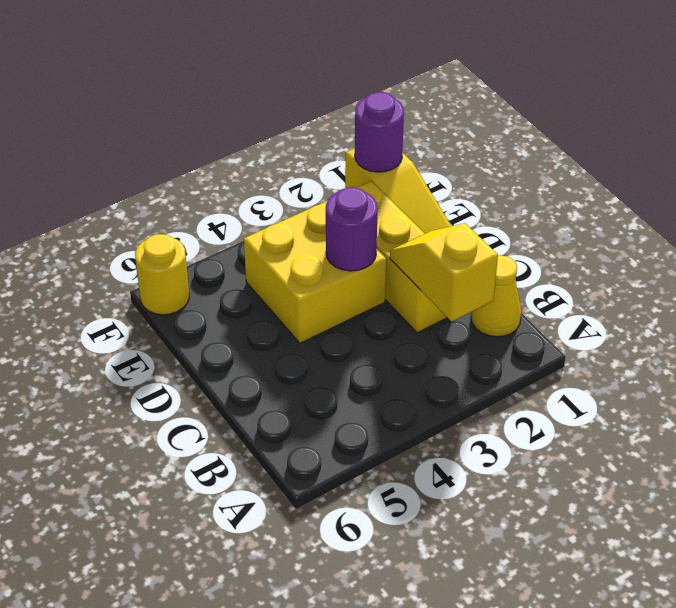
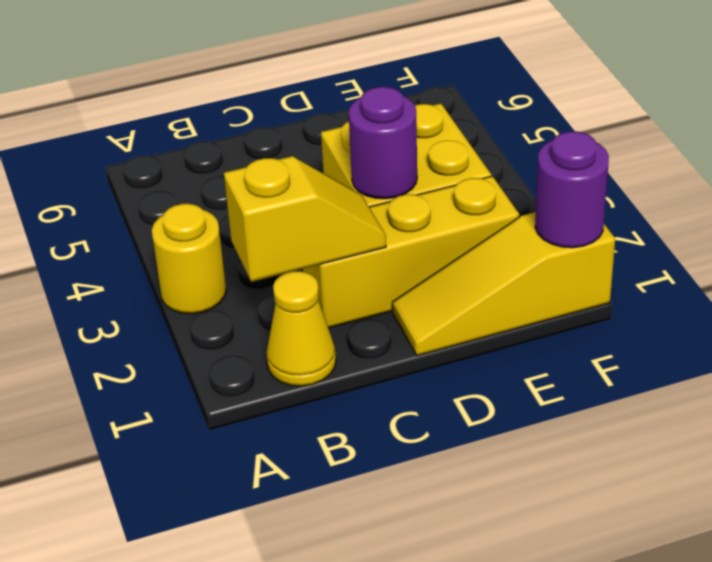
yellow 1x1 round brick [135,234,189,315] -> yellow 1x1 round brick moved to [152,204,226,314]

